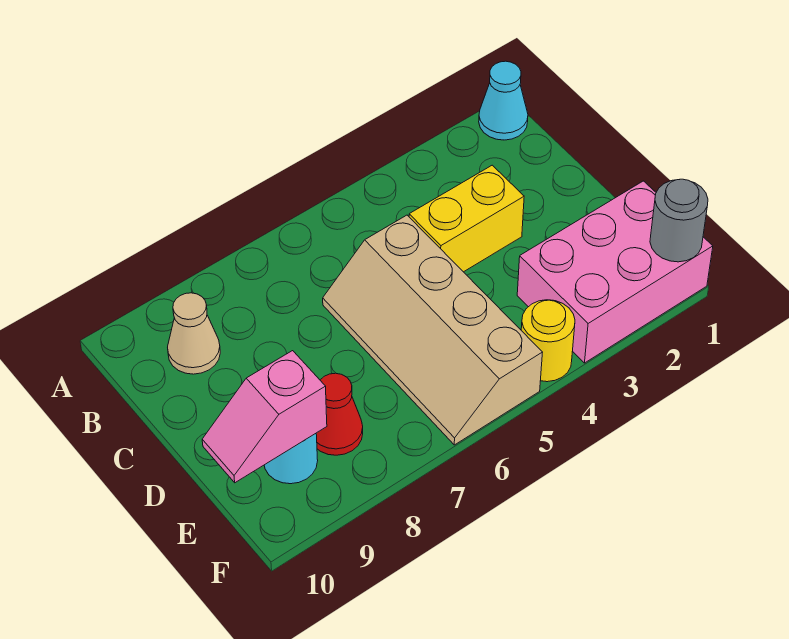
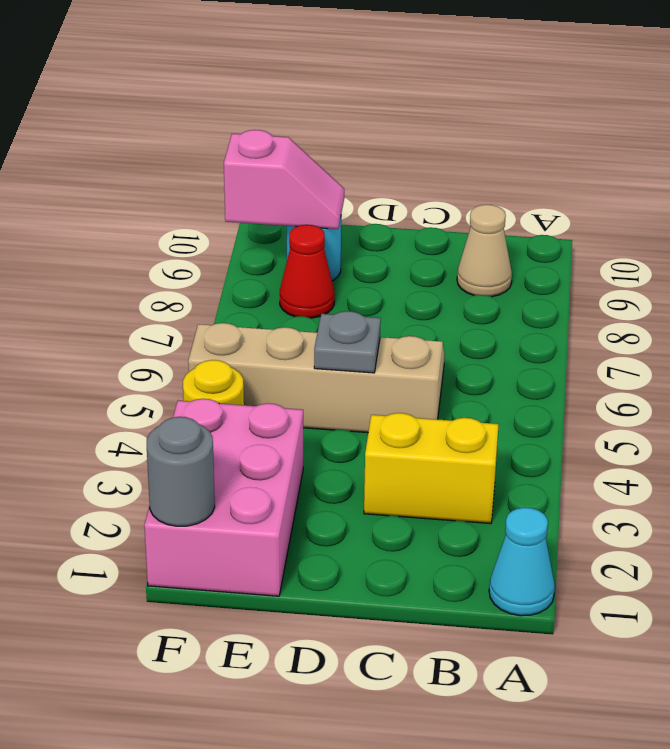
yellow 1x2 brick [409,165,524,272] -> yellow 1x2 brick turned to [364,413,499,524]
none -> grey 1x1 plate [314,311,381,373]
pink 1x2 slope [202,351,327,483] -> pink 1x2 slope turned to [224,130,344,229]

